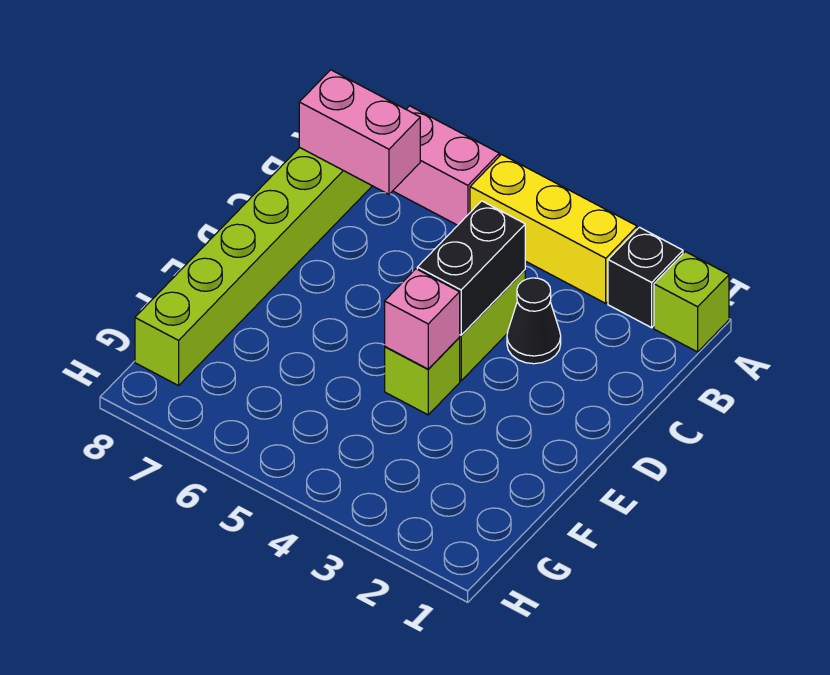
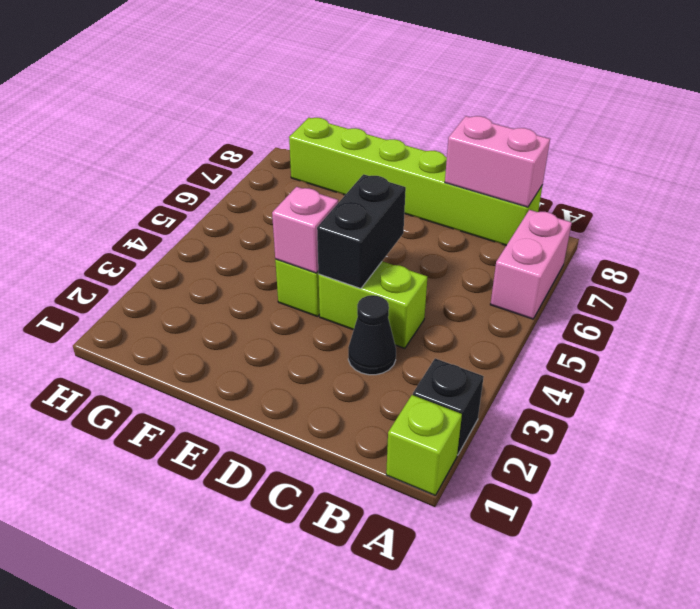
yellow 1x3 brick [470,155,637,303] -> none
pink 1x2 brick [299,70,420,194] -> pink 1x2 brick turned to [445,116,550,207]
black 1x2 brick [417,201,525,335] -> black 1x2 brick turned to [317,174,406,289]

